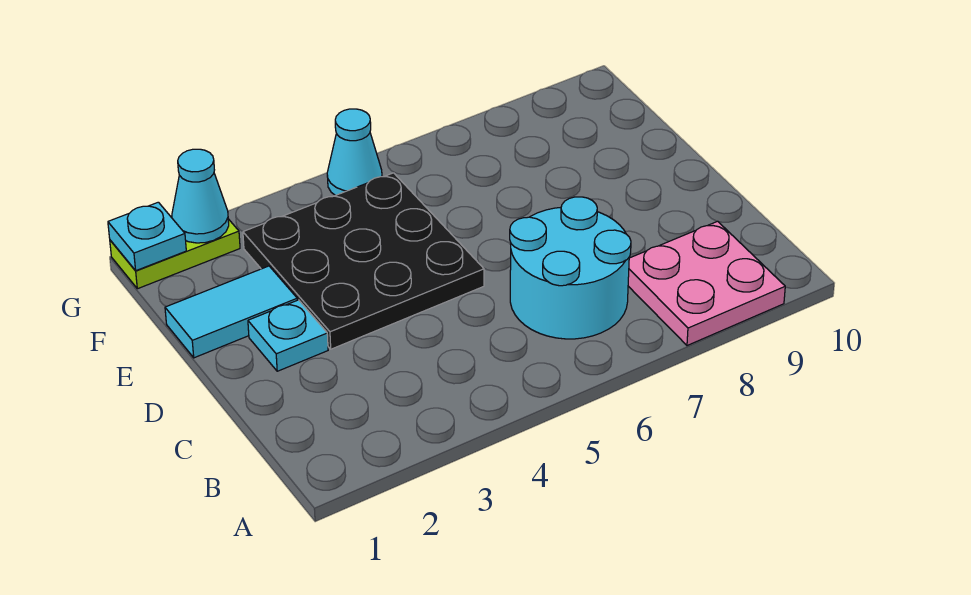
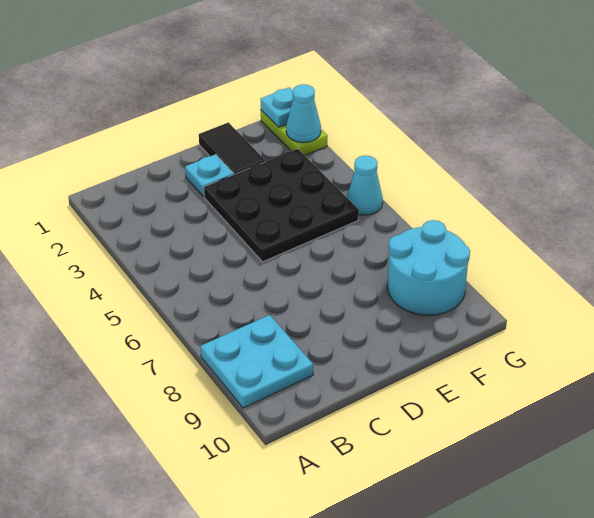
pink 2x2 plate [628,221,785,346] -> cyan 2x2 plate [200,315,313,408]
cyan 2x2 round brick [510,197,631,339] -> cyan 2x2 round brick moved to [388,220,470,315]
cyan 1x2 tile [165,266,297,358] -> black 1x2 tile [199,122,266,174]

